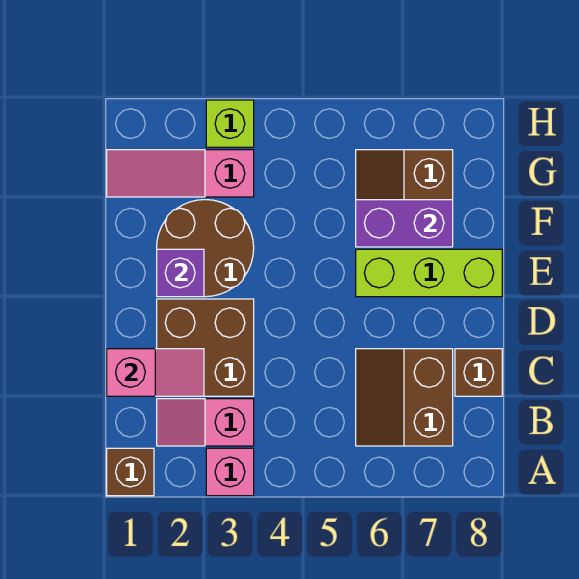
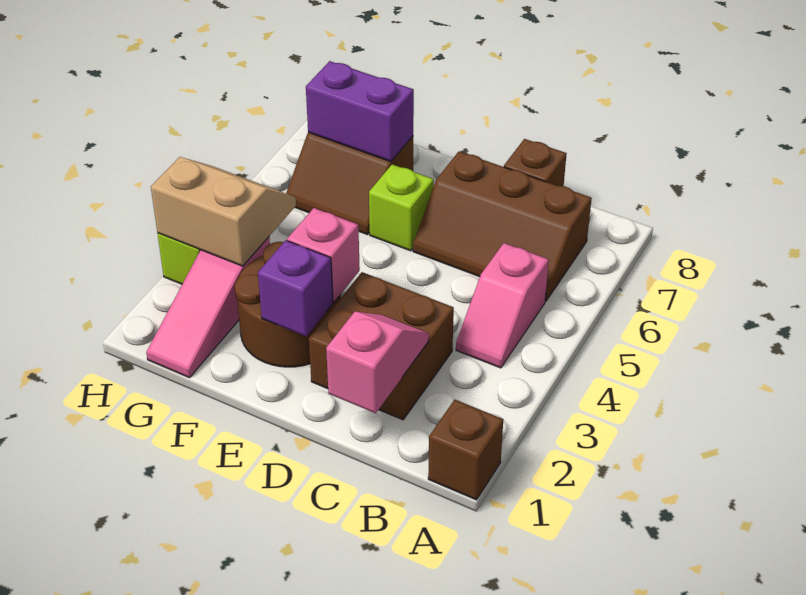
pink 1x1 brick [206,448,254,496] -> pink 1x1 brick moved to [287,208,360,302]
pink 1x2 slope [157,399,254,446] -> pink 1x2 slope moved to [456,243,549,368]
brown 2x2 slope [356,349,453,446] -> brown 2x3 slope [413,152,592,301]
lime 1x3 brick [356,249,502,297] -> lime 1x1 brick [369,164,434,251]
purple 1x2 brick [356,200,453,247] -> purple 1x2 brick turned to [306,61,414,161]
none -> tan 2x2 slope [151,157,296,266]

